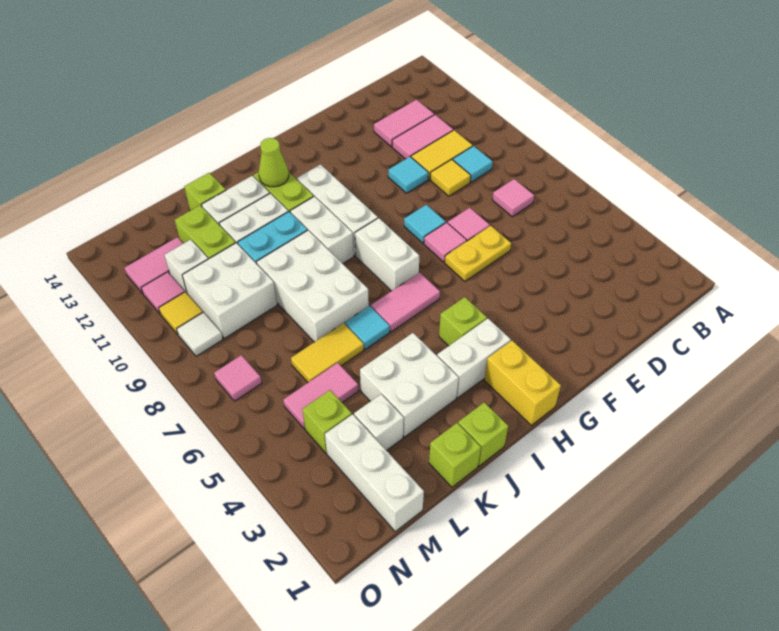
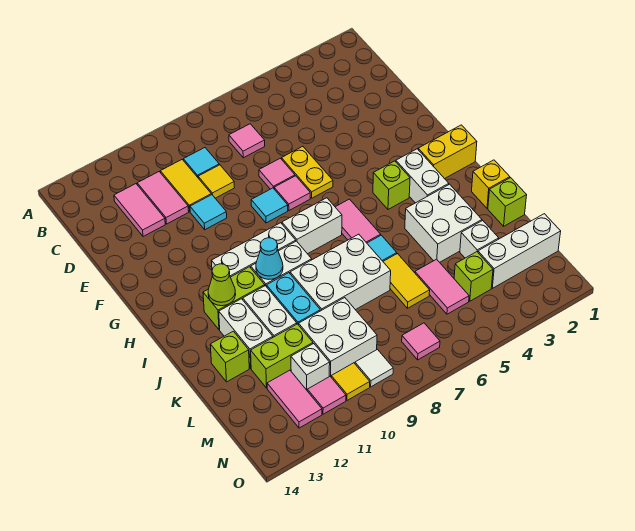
none -> cyan 1x1 cone [256,238,283,279]
lime 1x1 brick [458,402,508,466] -> yellow 1x1 brick [472,160,510,208]

